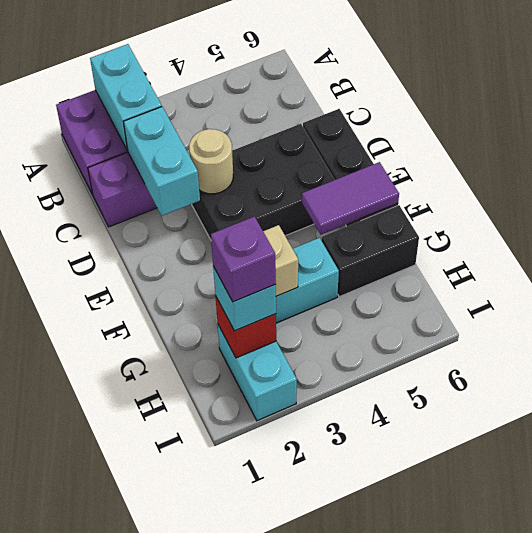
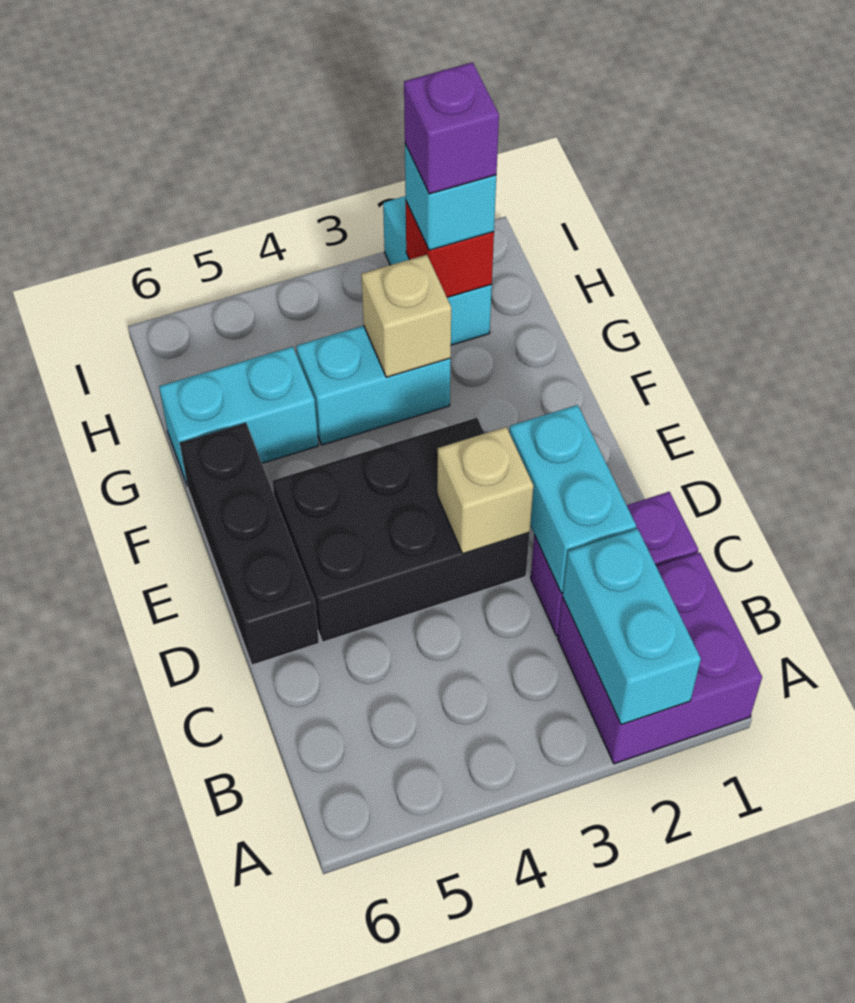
tan 1x1 round brick [189,129,233,194] -> tan 1x1 brick [437,427,533,554]
purple 1x2 tile [302,162,399,234] -> none
black 1x2 brick [321,205,419,297] -> cyan 1x2 brick [159,347,318,486]

